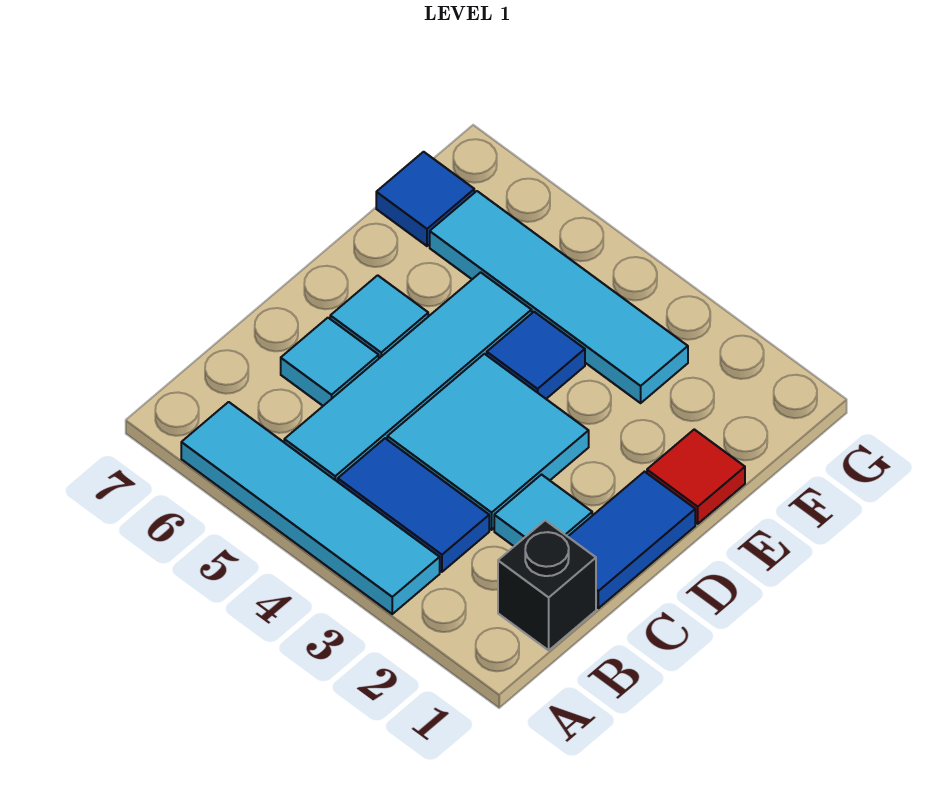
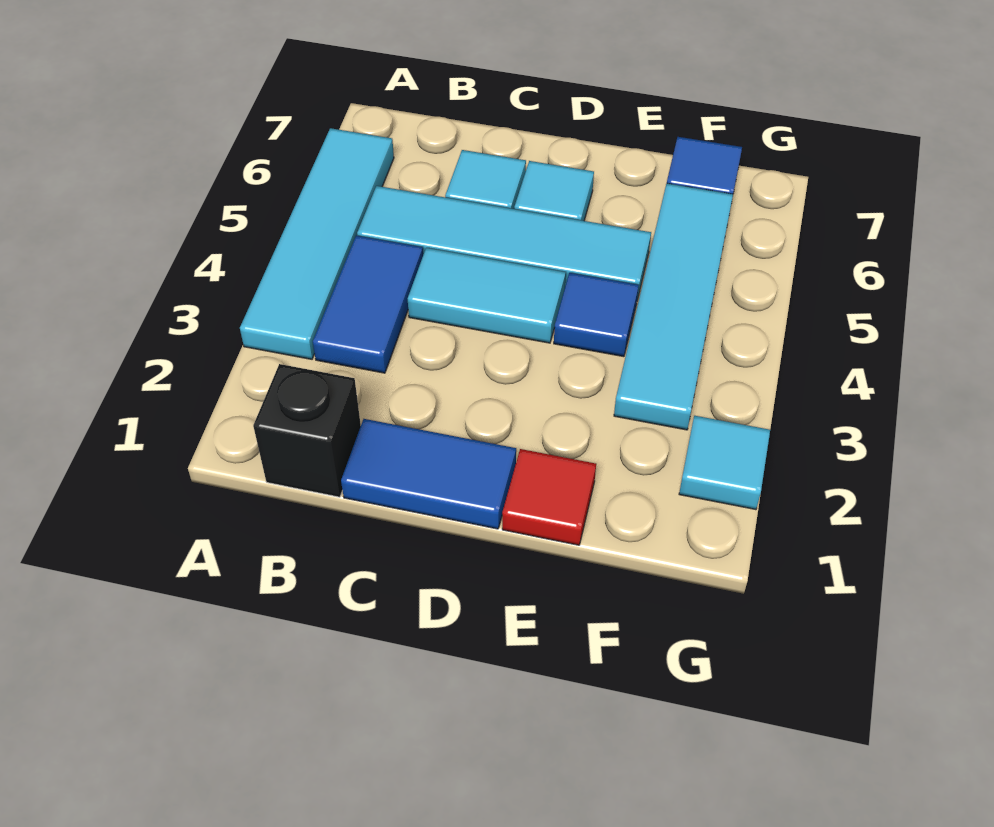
cyan 1x1 tile [494,475,592,546] -> cyan 1x1 tile moved to [679,416,770,510]
cyan 2x2 tile [387,354,589,530] -> cyan 1x2 tile [408,248,566,343]

